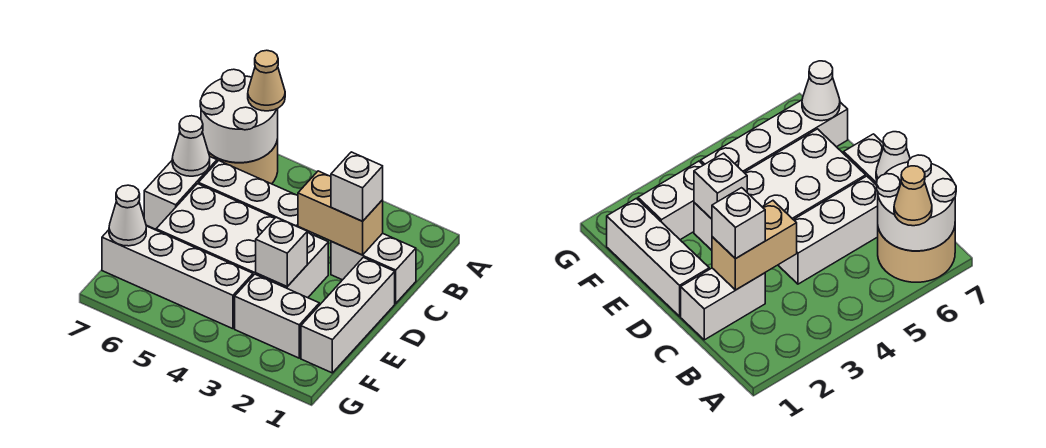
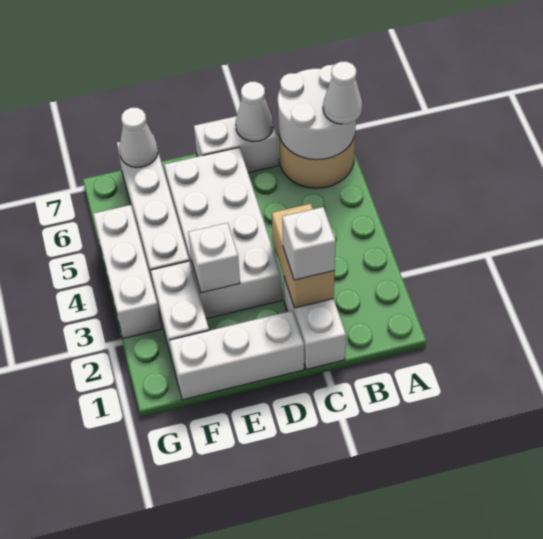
tan 1x1 cone [248,50,285,111] -> white 1x1 cone [323,62,362,124]
white 1x3 brick [198,161,316,236] -> white 1x3 brick moved to [93,205,161,338]

